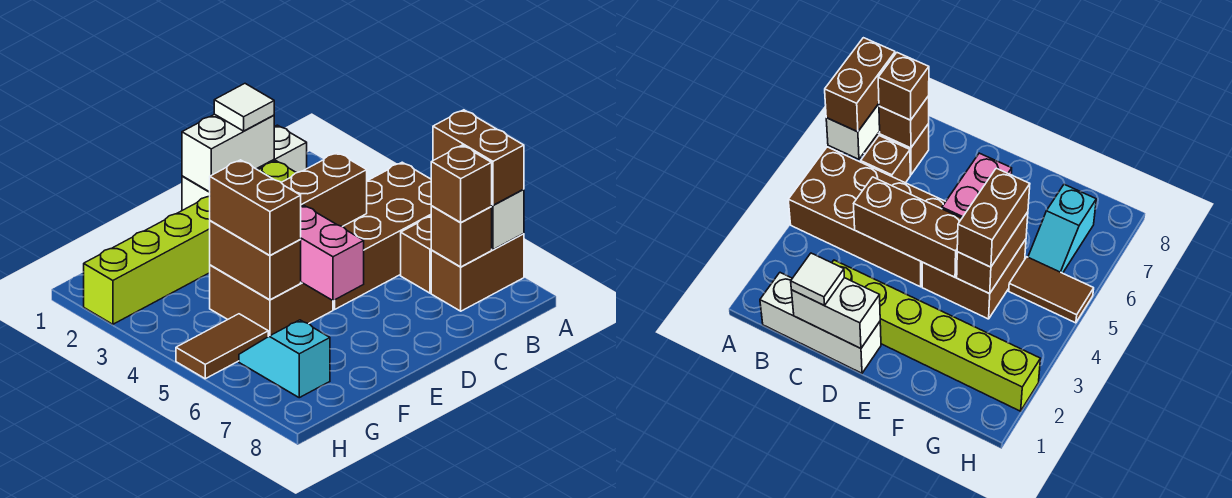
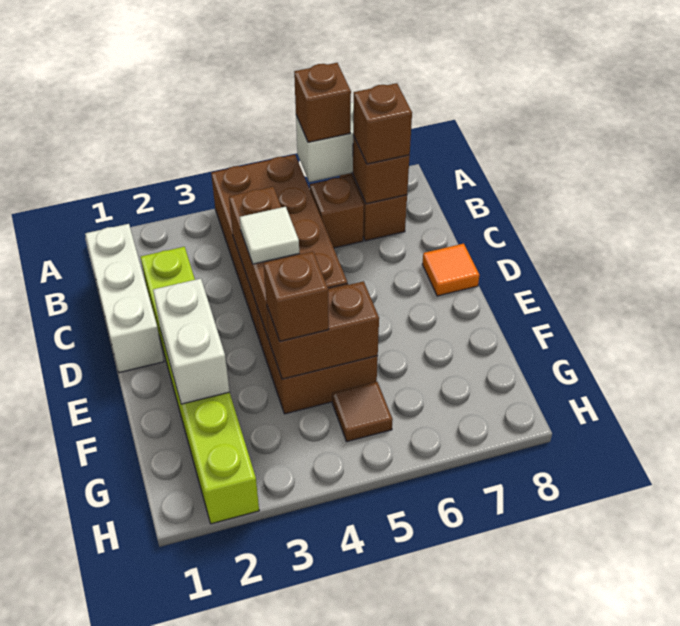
brown 1x2 brick [433,110,524,205] -> brown 1x1 brick [294,63,351,142]
white 1x2 brick [182,114,274,192] -> white 1x2 brick moved to [153,279,230,404]
white 1x1 tile [214,84,274,131] -> white 1x1 tile moved to [240,207,299,264]
none -> orange 1x1 tile [422,244,479,296]
pink 1x2 brick [300,205,364,301] -> none
brown 1x2 brick [210,160,301,256] -> brown 1x1 brick [264,252,329,341]
brown 1x2 tile [176,314,268,379] -> brown 1x1 tile [332,382,393,441]
cyan 1x2 slope [239,320,330,398] -> none

